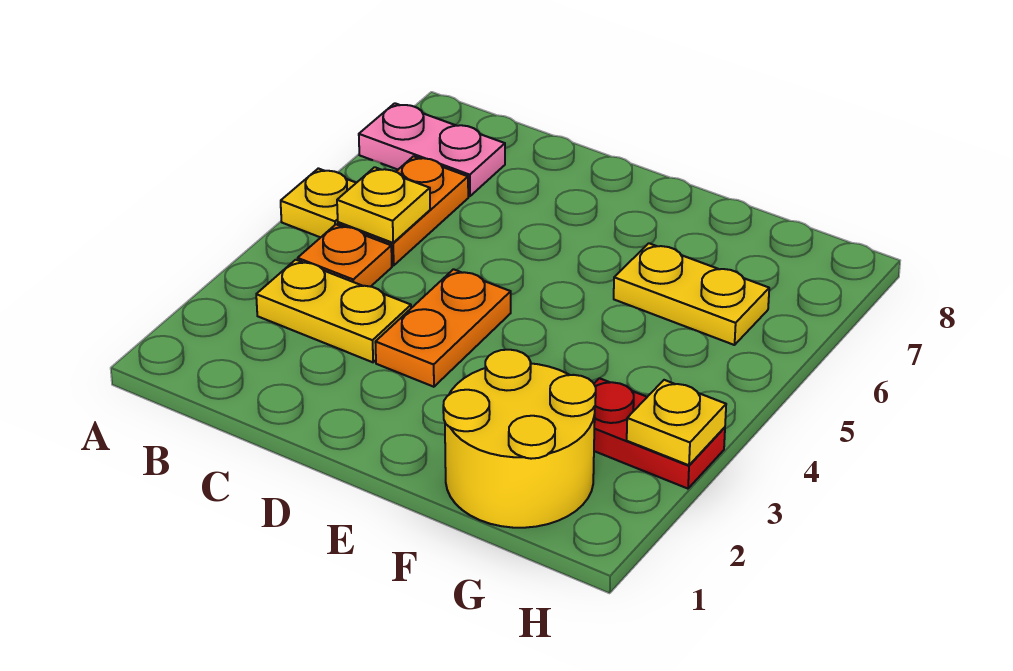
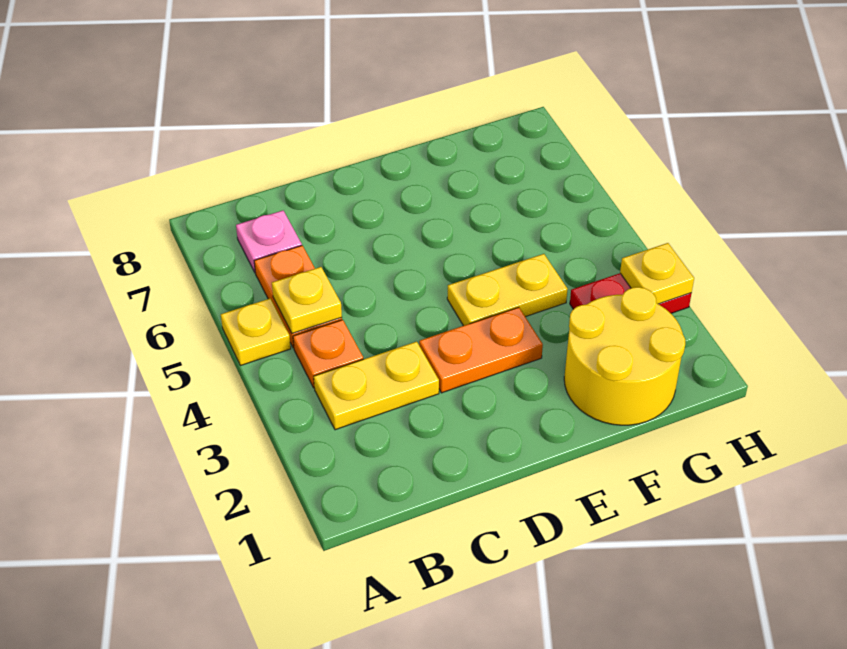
pink 1x2 plate [359,103,505,196] -> pink 1x1 plate [236,211,302,272]
orange 1x2 plate [375,269,511,387] -> orange 1x2 plate turned to [419,307,543,393]
yellow 1x2 plate [614,243,769,345] -> yellow 1x2 plate moved to [447,254,568,326]

